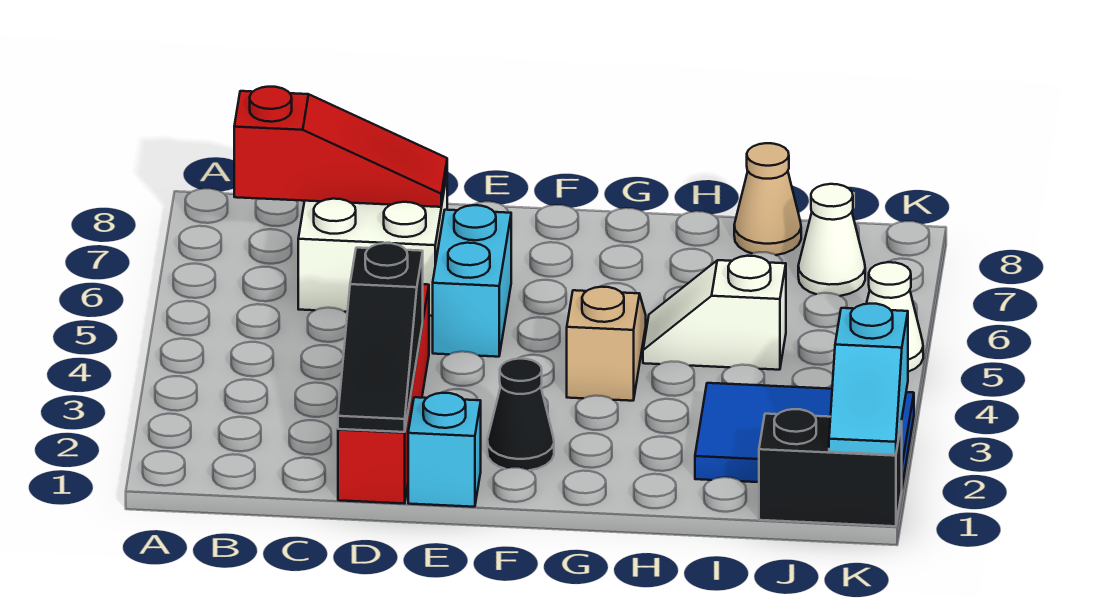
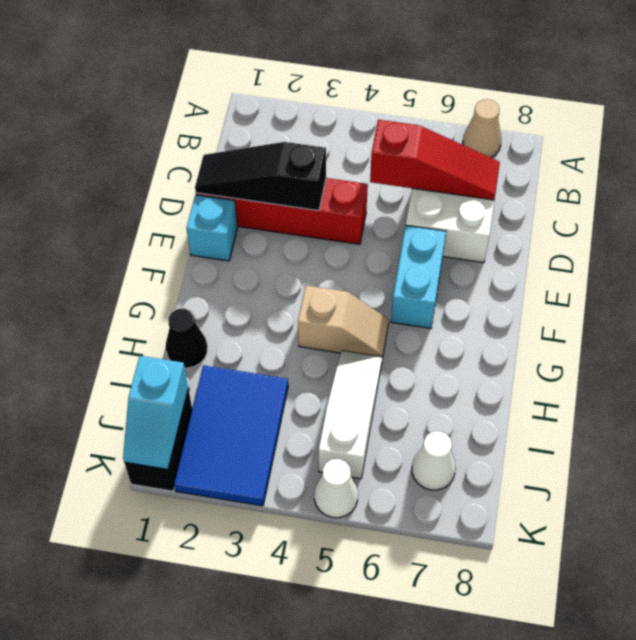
red 1x3 slope [234,87,447,207] -> red 1x3 slope turned to [370,120,500,200]
cyan 1x2 brick [433,205,511,357] -> cyan 1x2 brick turned to [391,225,446,328]
black 1x1 cone [487,359,554,470] -> black 1x1 cone moved to [166,308,208,368]
white 1x2 slope [643,256,786,370] -> white 1x3 slope [319,351,382,479]
tan 1x1 cone [734,143,801,255] -> tan 1x1 cone moved to [463,99,501,158]
cyan 1x2 slope [829,304,908,455] -> cyan 1x2 slope turned to [123,356,188,469]

